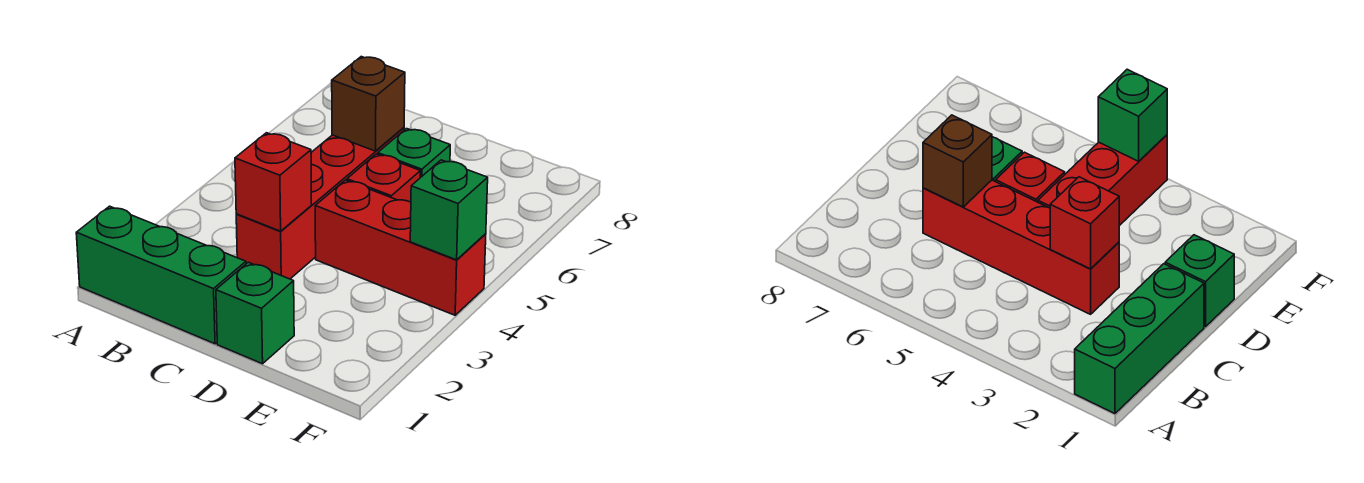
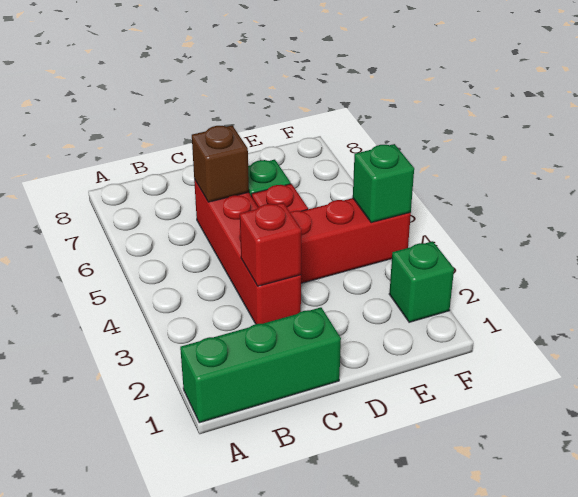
green 1x1 brick [216,262,294,364] -> green 1x1 brick moved to [389,241,454,322]

